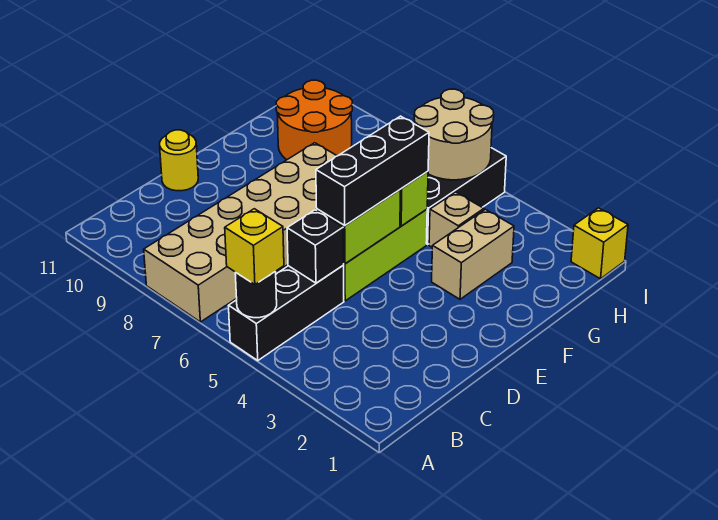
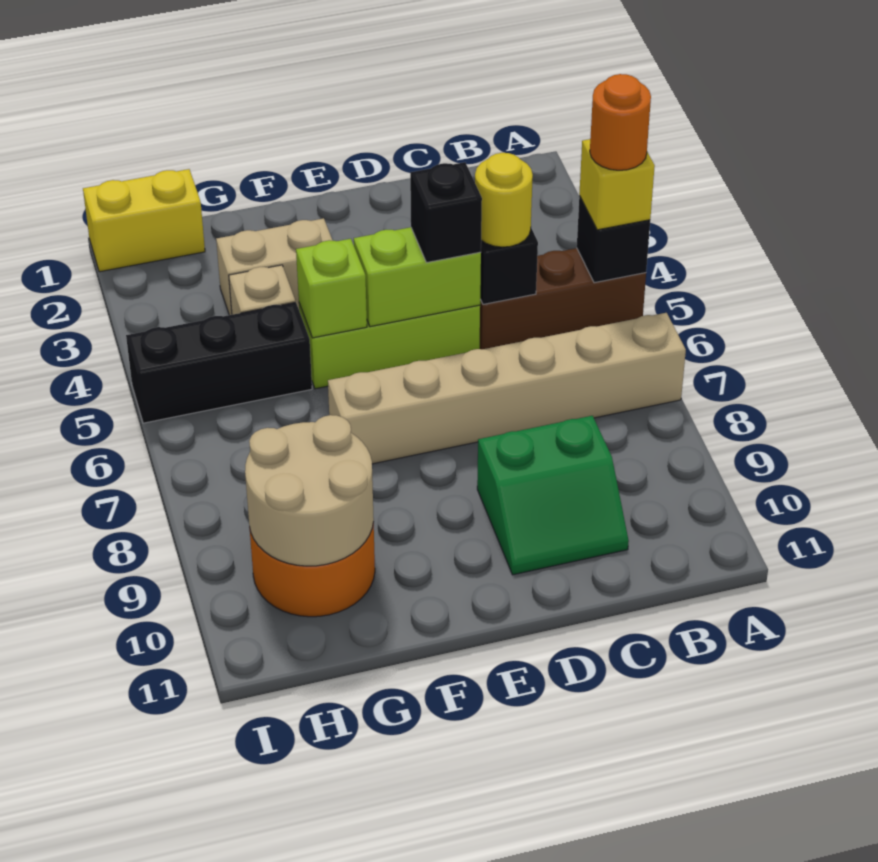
black 1x3 brick [229,265,344,360] -> brown 1x3 brick [480,248,646,349]
black 1x1 round brick [235,271,277,318] -> black 1x1 brick [577,196,650,283]
none -> orange 1x1 round brick [590,74,651,170]
tan 2x6 brick [144,143,337,322] -> tan 1x6 brick [328,313,686,464]
none -> green 2x2 slope [477,416,629,575]
black 1x3 brick [316,116,429,226] -> black 1x1 brick [410,162,482,263]
yellow 1x1 round brick [160,130,198,191] -> yellow 1x1 round brick moved to [475,153,533,247]
tan 2x2 round brick [414,89,494,180] -> tan 2x2 round brick moved to [245,415,374,566]
yellow 1x1 brick [571,208,628,279] -> yellow 1x2 brick [83,169,205,272]

